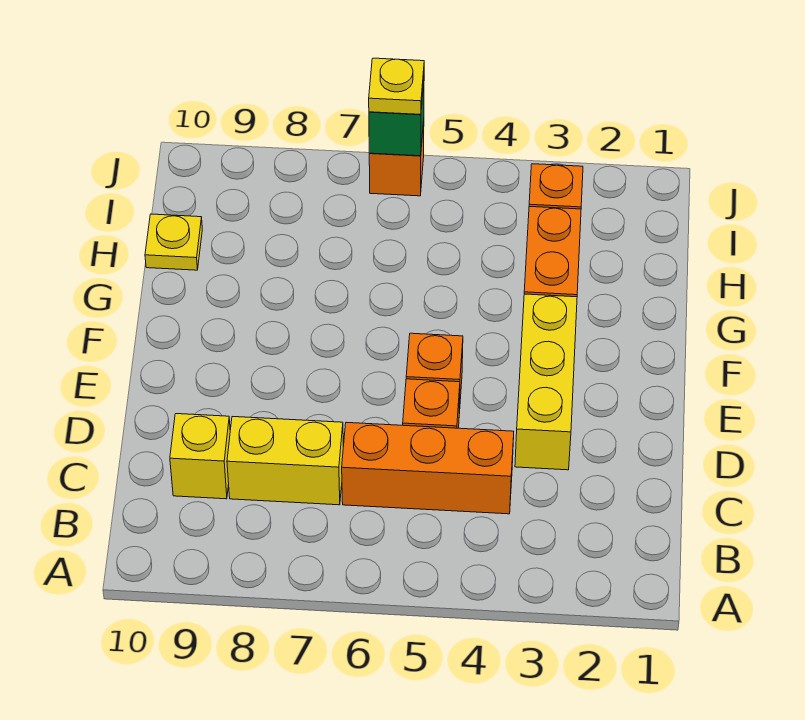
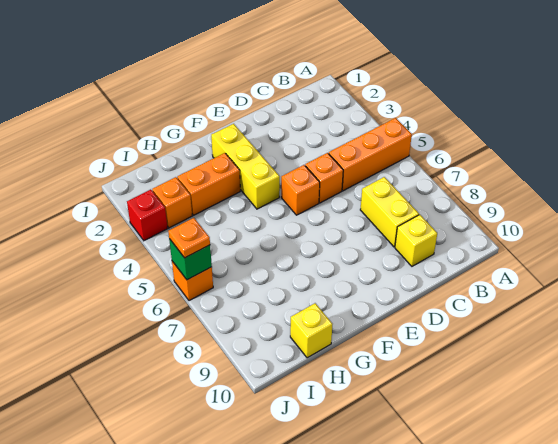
orange 1x3 brick [342,422,514,514] -> orange 1x3 brick turned to [329,118,412,191]
yellow 1x3 brick [515,294,577,470] -> yellow 1x3 brick turned to [211,124,280,209]
yellow 1x1 plate [145,214,202,270] -> yellow 1x1 brick [290,303,332,358]
none -> red 1x1 brick [127,190,168,241]
yellow 1x1 plate [369,58,424,114] -> orange 1x1 plate [168,218,210,258]

